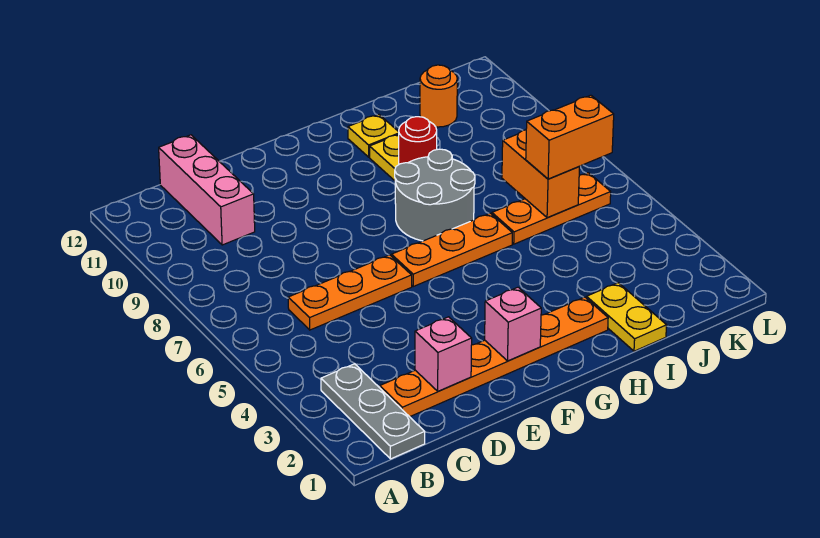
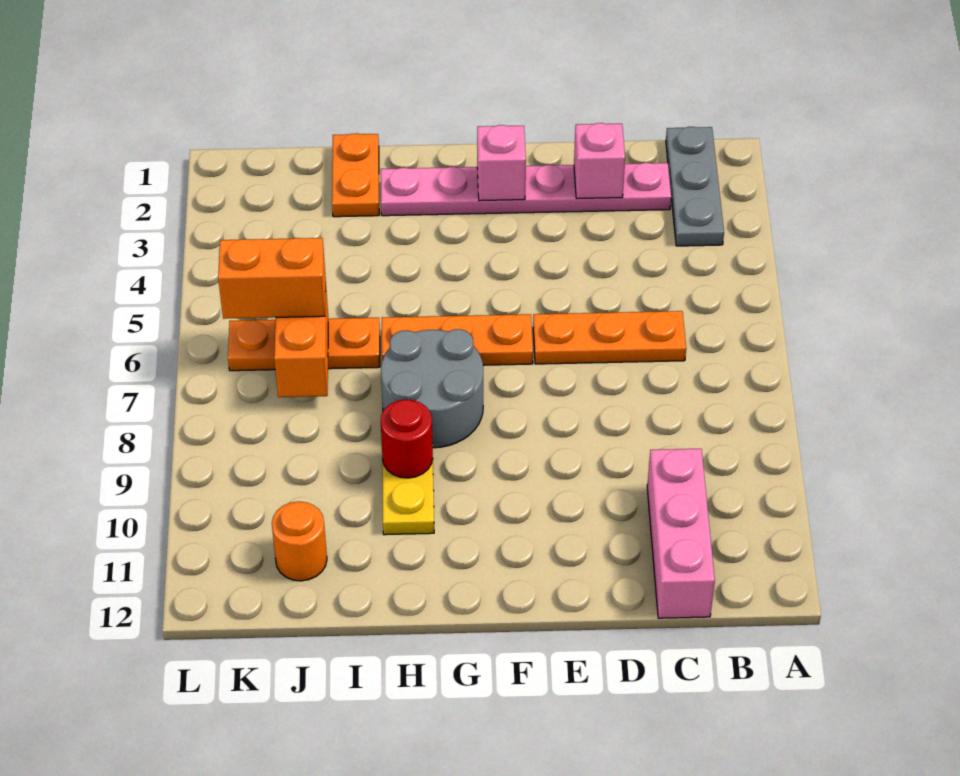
orange 1x6 plate [380,297,608,417] -> pink 1x6 plate [381,163,671,216]
yellow 1x1 plate [348,115,399,157] -> none
yellow 1x2 plate [587,283,667,351] -> orange 1x2 plate [332,133,379,217]

